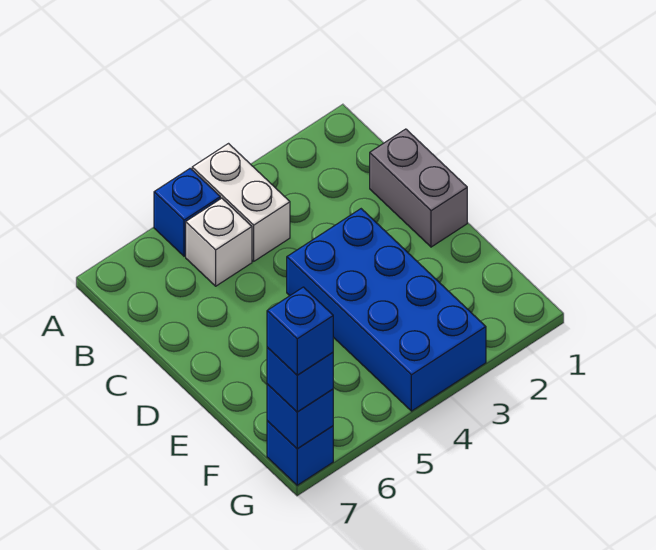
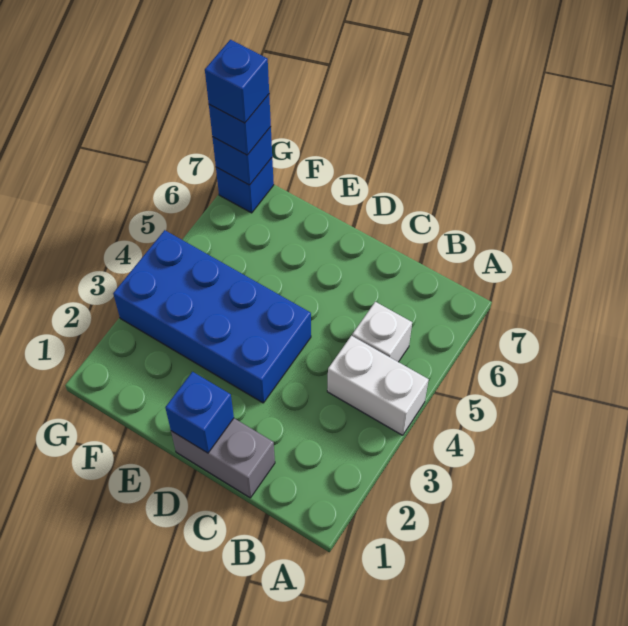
blue 1x1 brick [154,168,220,256] -> blue 1x1 brick moved to [165,372,234,453]

